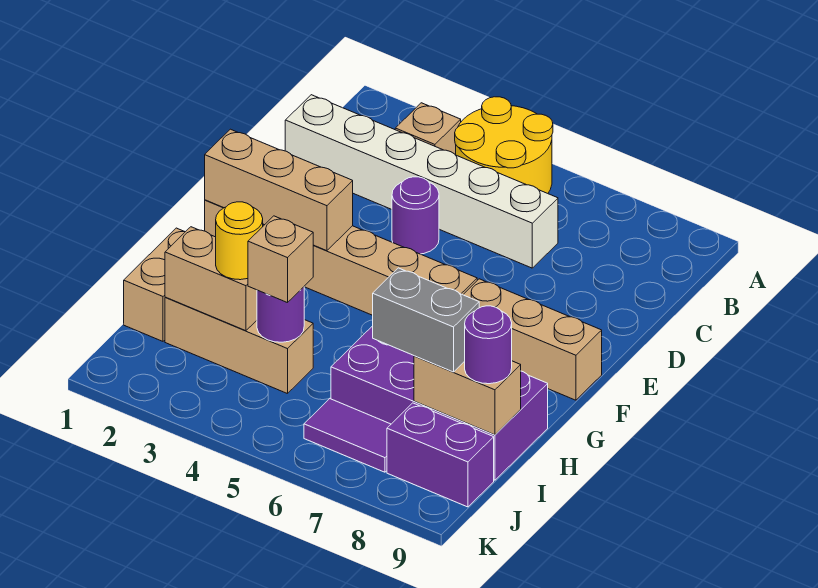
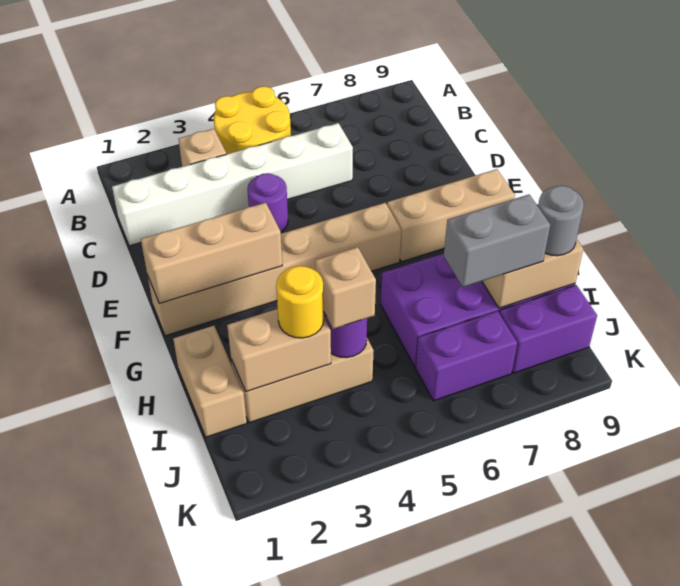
purple 1x1 round brick [465,306,512,384] -> grey 1x1 round brick [538,186,584,256]
purple 1x2 tile [304,399,391,472] -> purple 1x2 brick [416,311,517,401]

